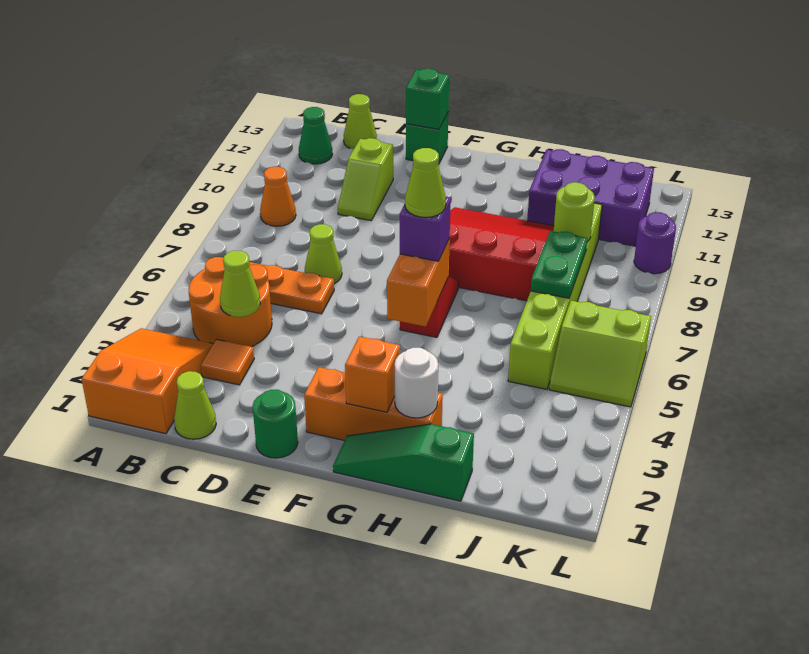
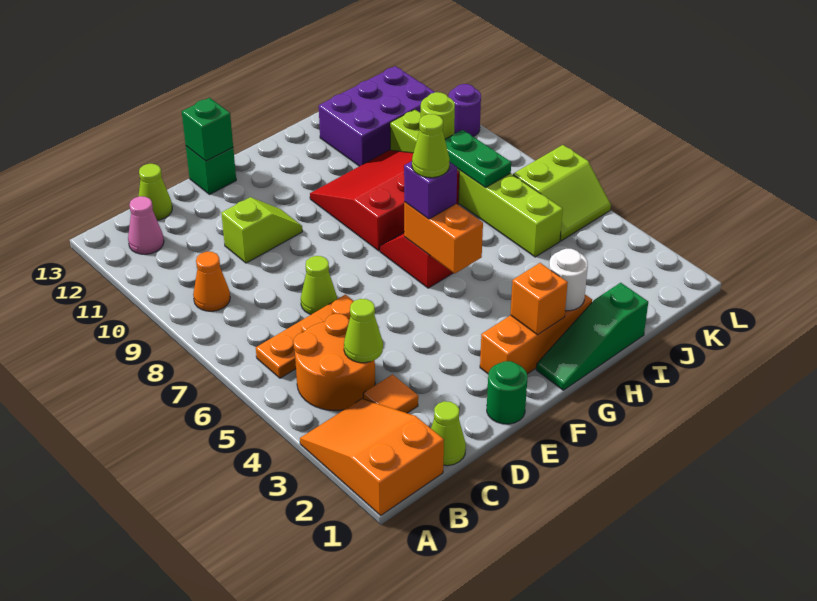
green 1x1 cone [299,107,332,164] -> pink 1x1 cone [128,196,164,254]
lime 1x2 slope [338,138,393,221] -> lime 1x2 slope turned to [221,197,302,263]

